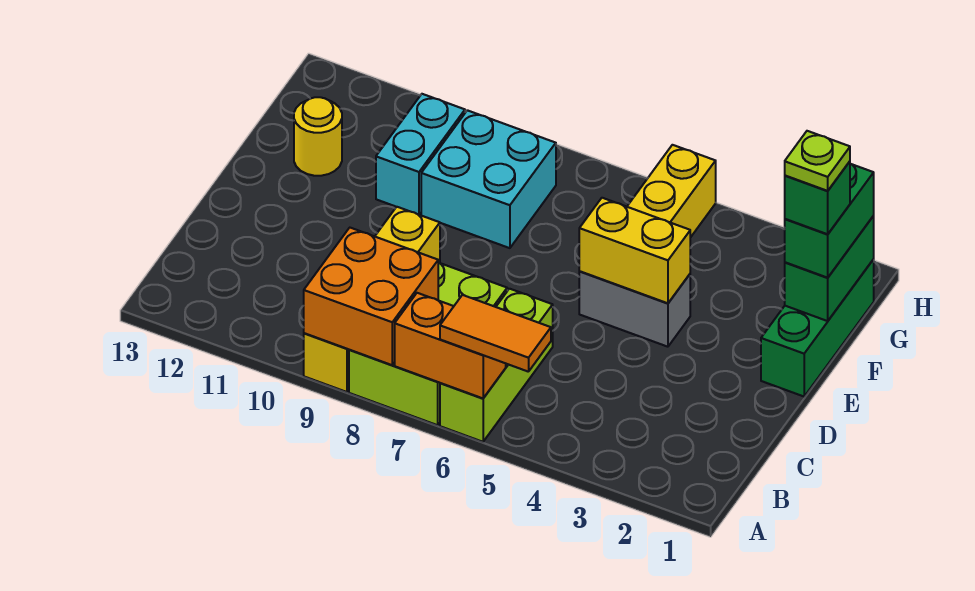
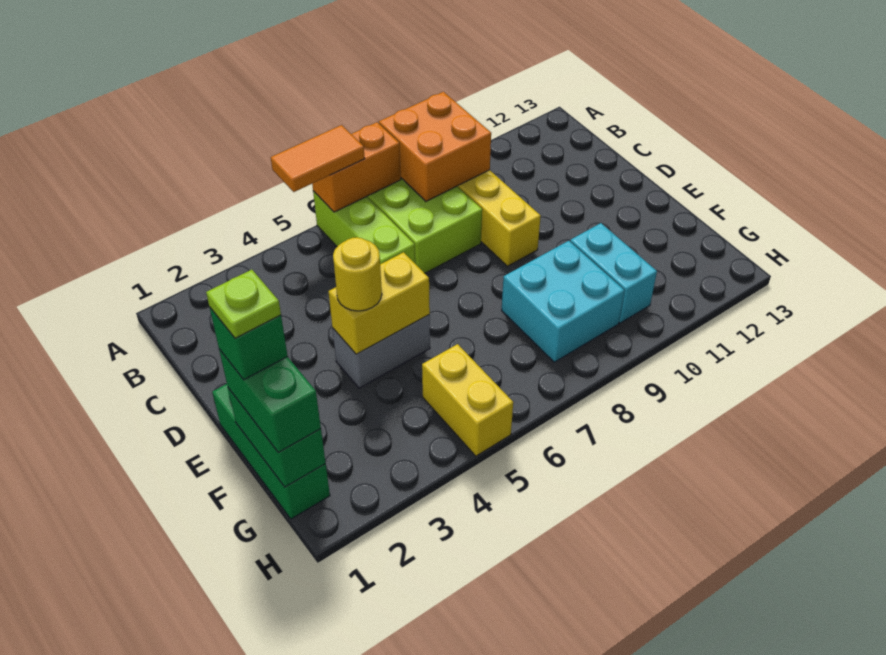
yellow 1x1 round brick [294,97,342,176] -> yellow 1x1 round brick moved to [333,237,382,311]

